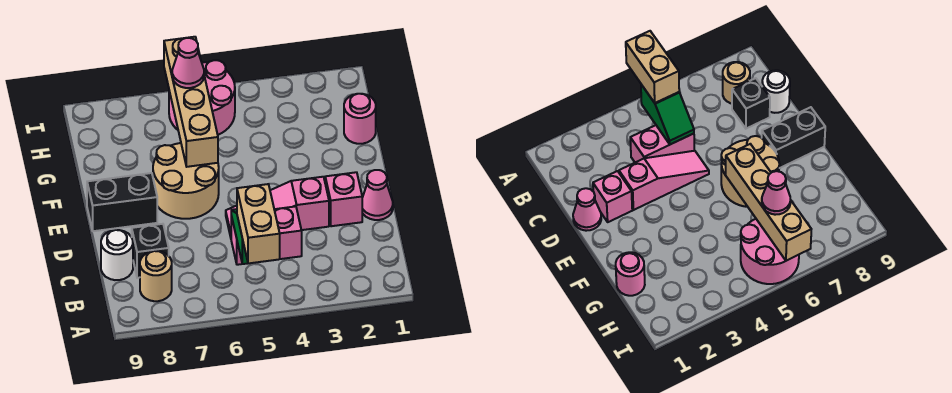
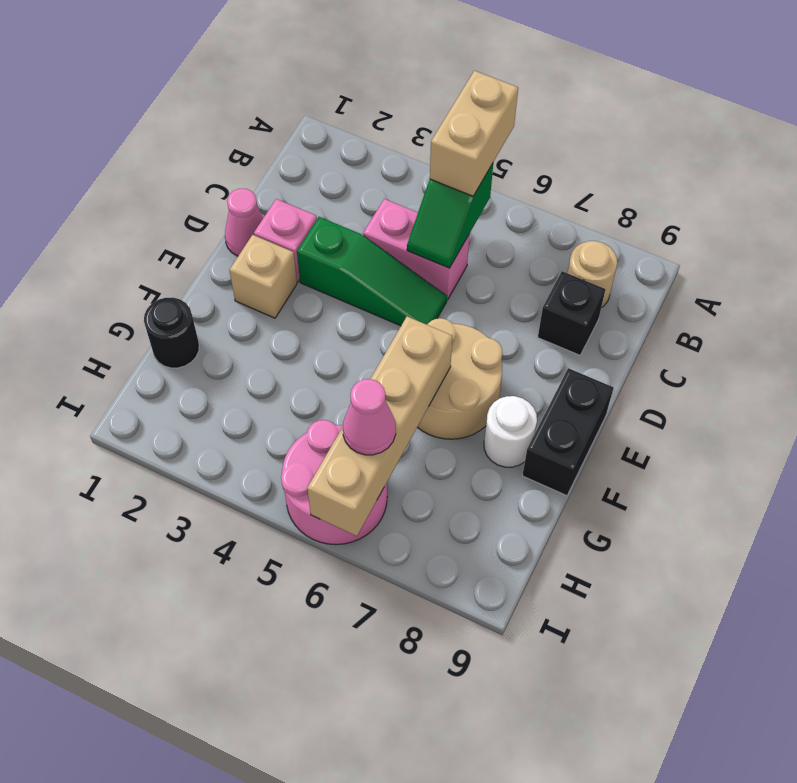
white 1x1 round brick [101,230,133,280] -> white 1x1 round brick moved to [484,396,537,467]
pink 1x3 slope [226,177,329,237] -> green 1x3 slope [297,217,447,326]
none -> tan 1x1 brick [229,235,297,318]
black 1x2 brick [87,173,157,231] -> black 1x2 brick turned to [522,368,614,496]
pink 1x1 round brick [344,94,376,144] -> black 1x1 round brick [144,298,199,368]

